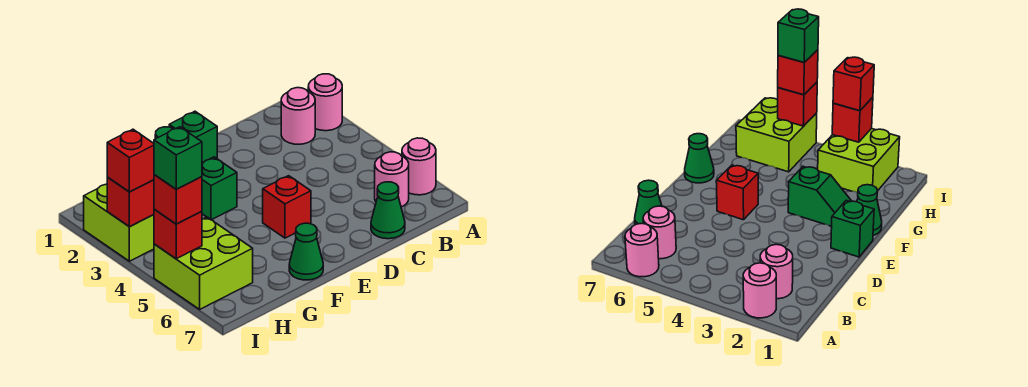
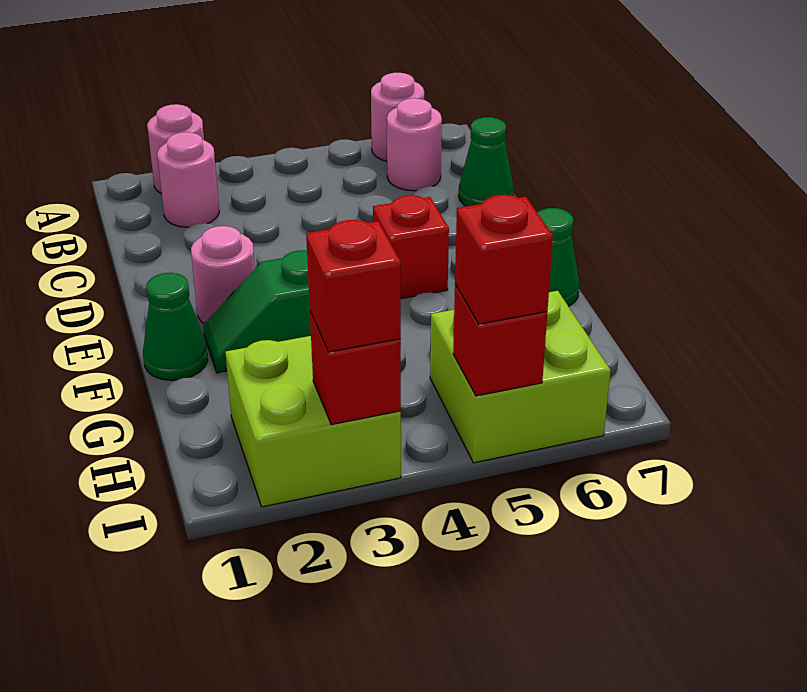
green 1x1 brick [169,111,217,163] -> none
none -> pink 1x1 round brick [191,226,255,323]
green 1x1 brick [154,127,202,189] -> none

